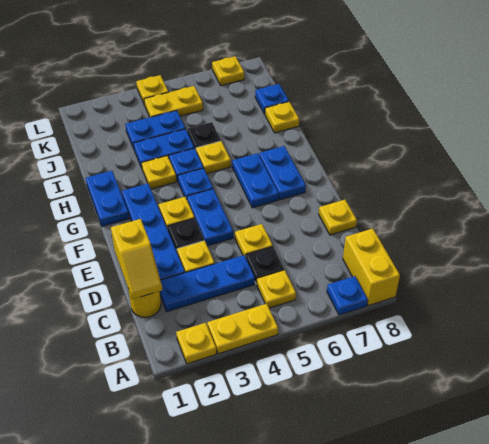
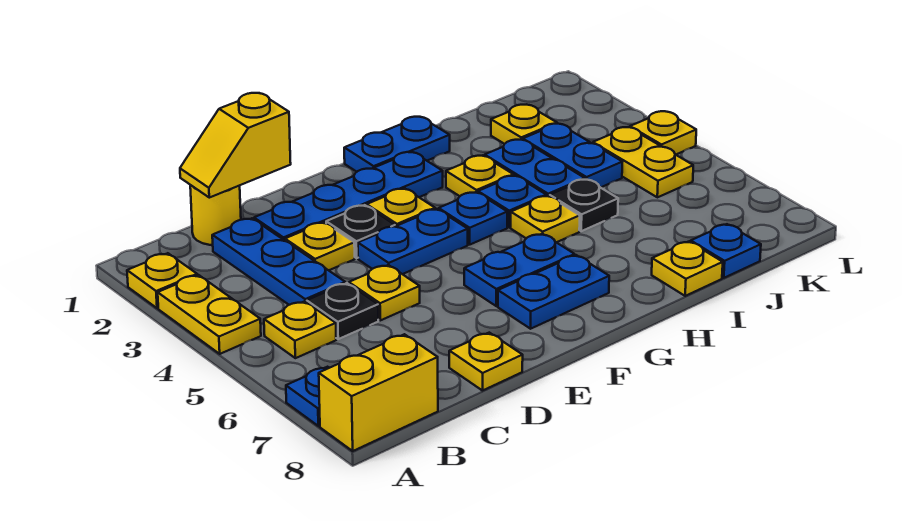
yellow 1x1 plate [212,56,244,86] -> yellow 1x1 plate moved to [491,105,557,144]

